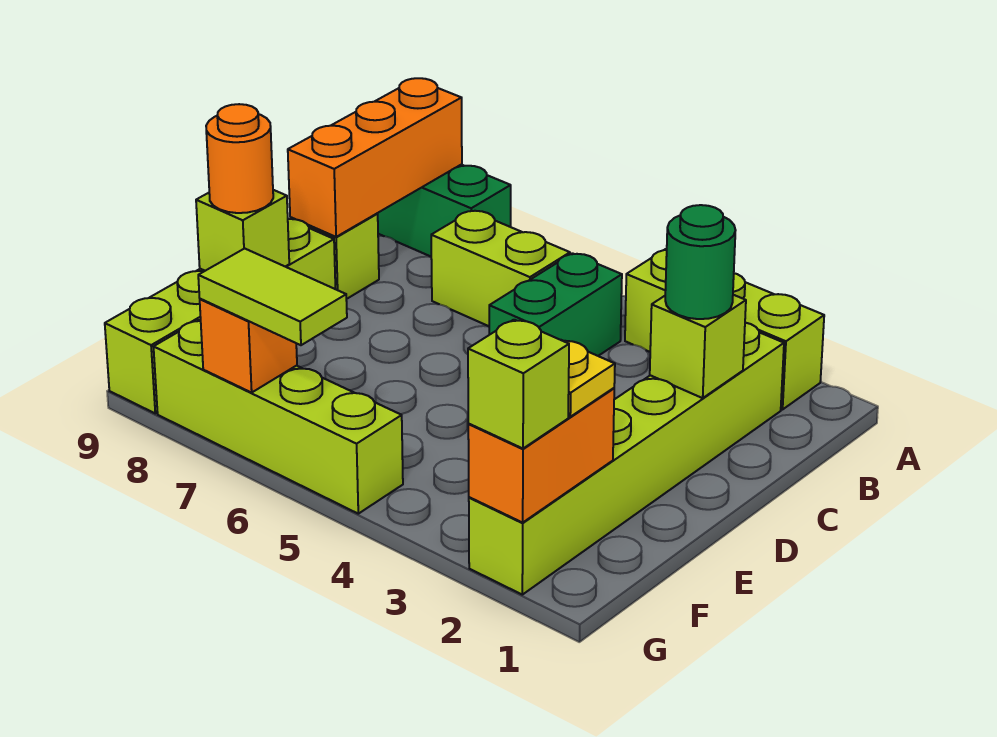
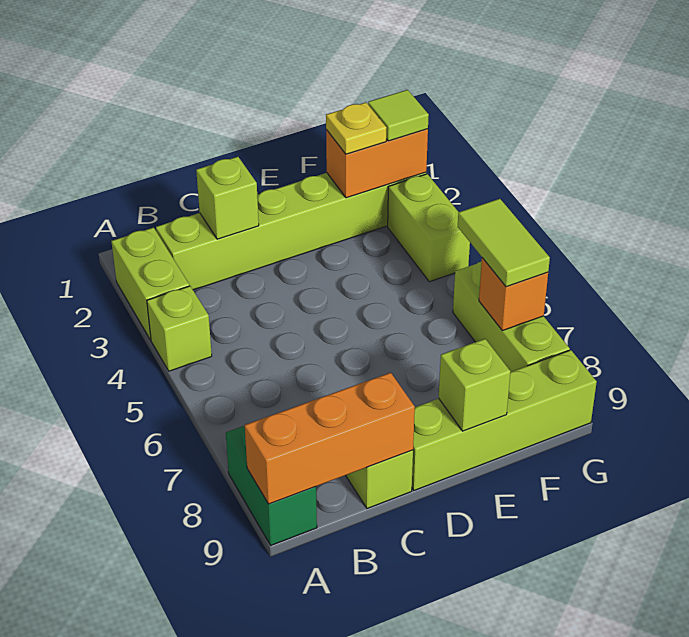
green 1x2 brick [489,253,622,356] -> none
lime 1x2 brick [431,211,570,326] -> lime 1x2 brick moved to [388,174,470,282]
green 1x1 round brick [665,205,736,319] -> none
orange 1x1 round brick [206,104,273,213] -> none
lime 1x1 brick [468,320,569,448] -> lime 1x1 tile [368,90,429,141]
lime 1x4 brick [154,320,403,514] -> lime 1x3 brick [453,261,570,372]

